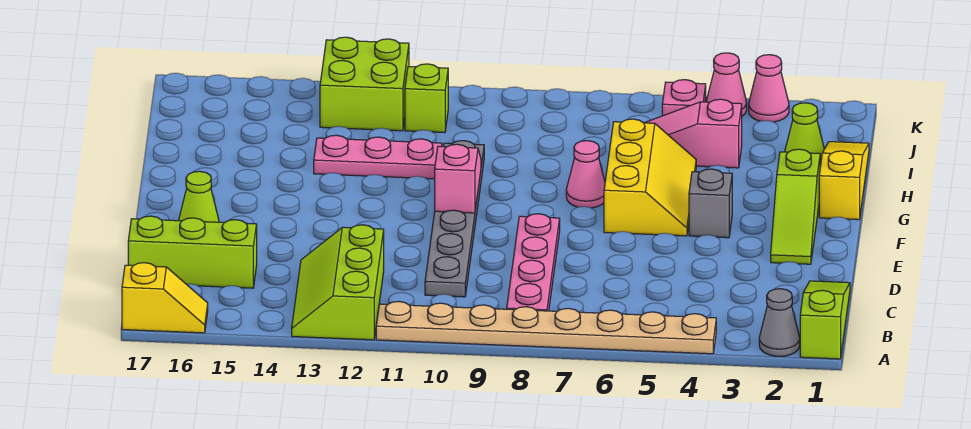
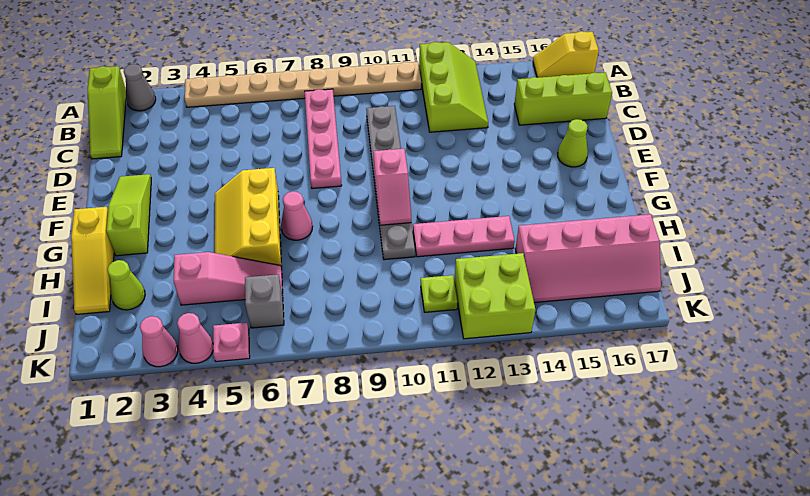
grey 1x1 brick [689,169,732,238] -> grey 1x1 brick moved to [245,274,284,328]
none -> pink 2x4 slope [515,214,661,303]
lime 1x1 brick [405,64,448,133] -> lime 1x1 plate [421,275,458,312]

